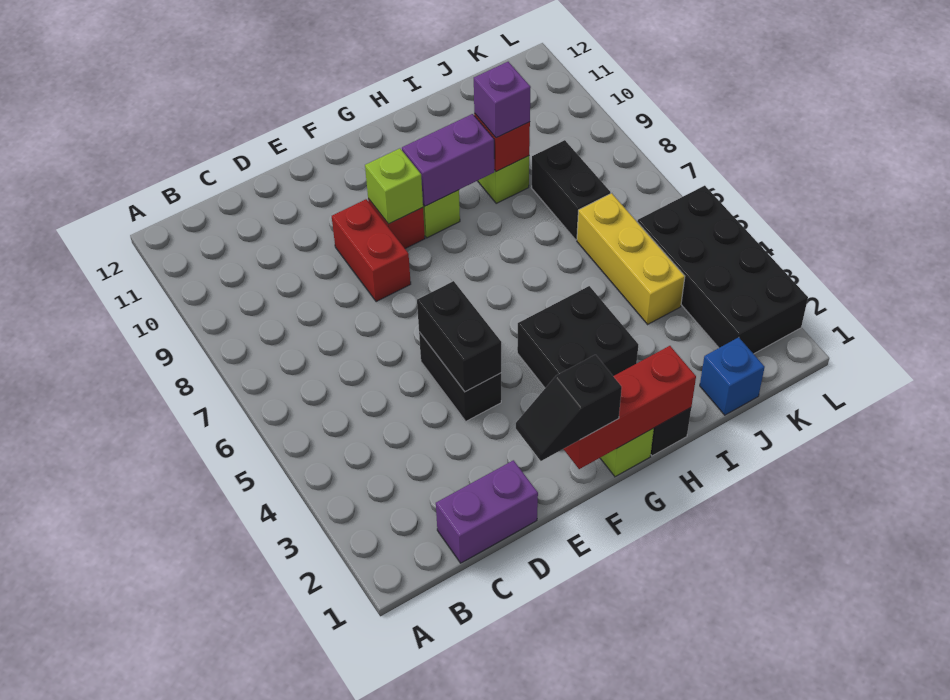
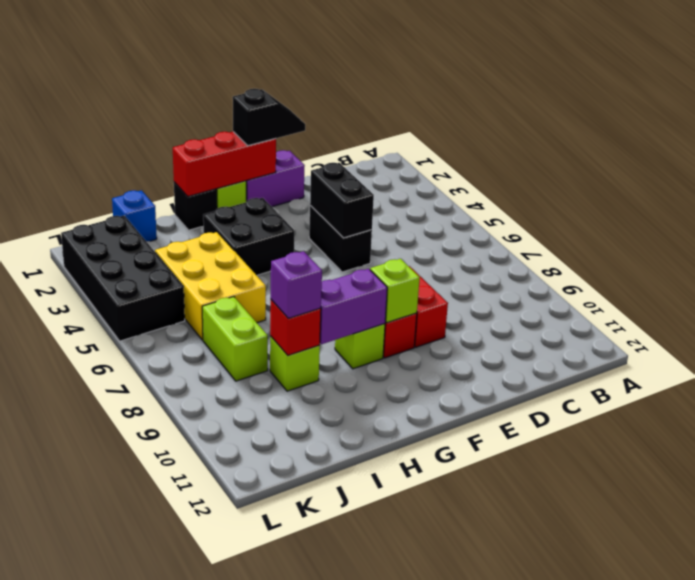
purple 1x2 brick [436,460,538,563] -> purple 1x2 brick moved to [246,150,305,207]
yellow 1x3 brick [577,193,685,324] -> yellow 2x3 brick [155,232,266,340]
black 1x2 brick [531,140,611,240] -> lime 1x2 brick [202,297,268,381]

